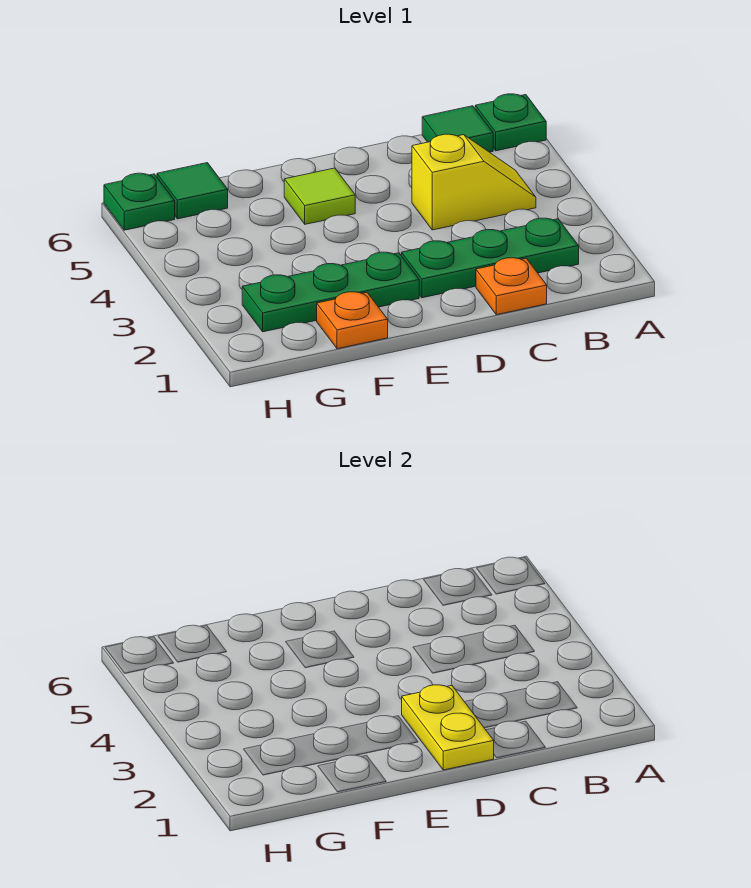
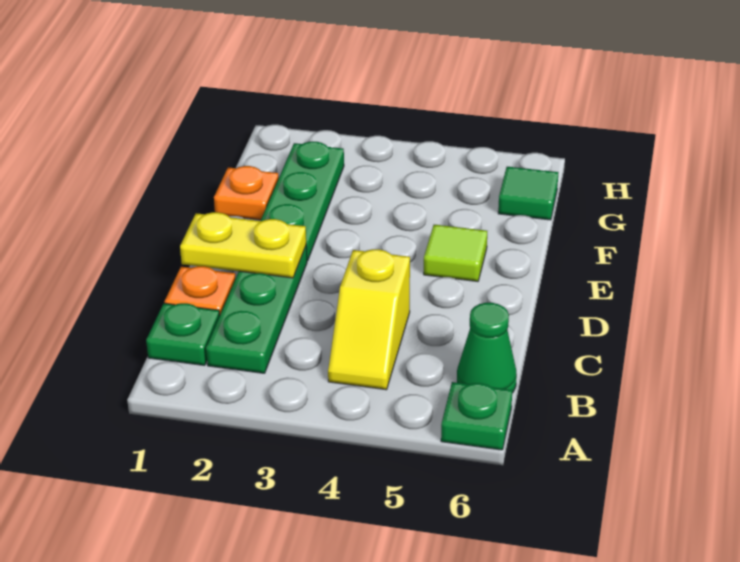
green 1x1 tile [422,106,493,152] -> green 1x1 cone [457,303,517,393]
green 1x1 plate [104,173,175,230] -> green 1x1 plate moved to [146,303,220,365]

